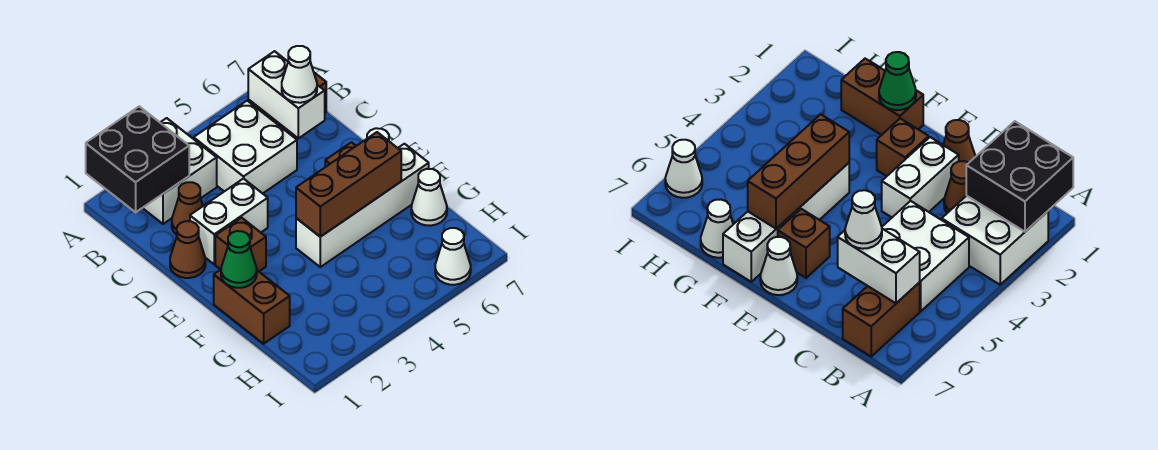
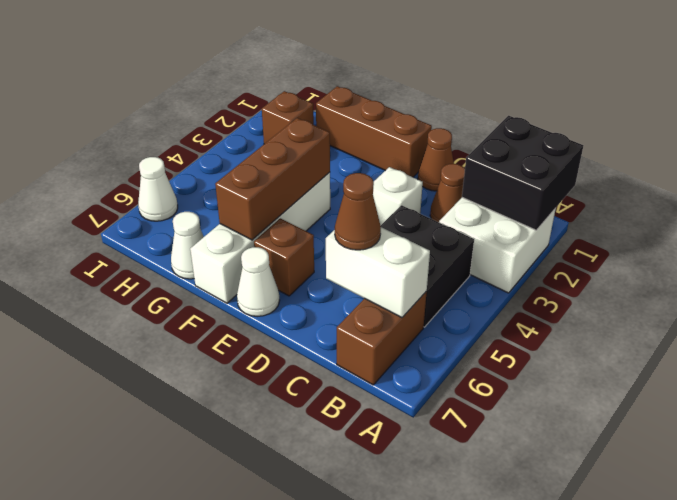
white 2x2 brick [194,101,297,194] -> black 2x2 brick [381,205,474,327]
white 1x1 cone [282,46,317,103] -> brown 1x1 cone [335,173,381,250]
white 1x2 brick [190,179,268,264] -> white 1x1 brick [373,167,423,225]
brown 1x1 brick [215,218,266,271] -> brown 1x1 brick moved to [262,91,314,144]
brown 1x2 brick [214,270,290,344] -> brown 1x3 brick [316,86,432,177]
green 1x1 cone [221,231,257,288] -> none

